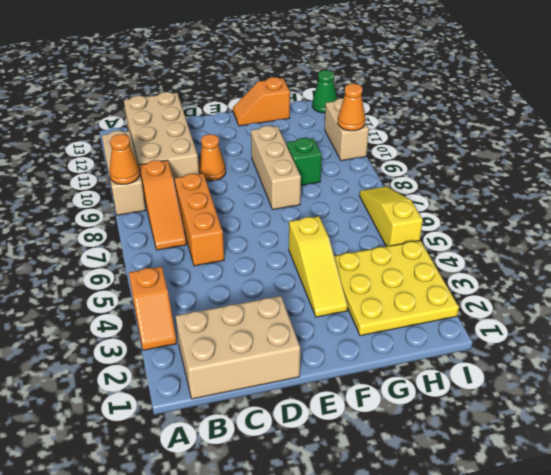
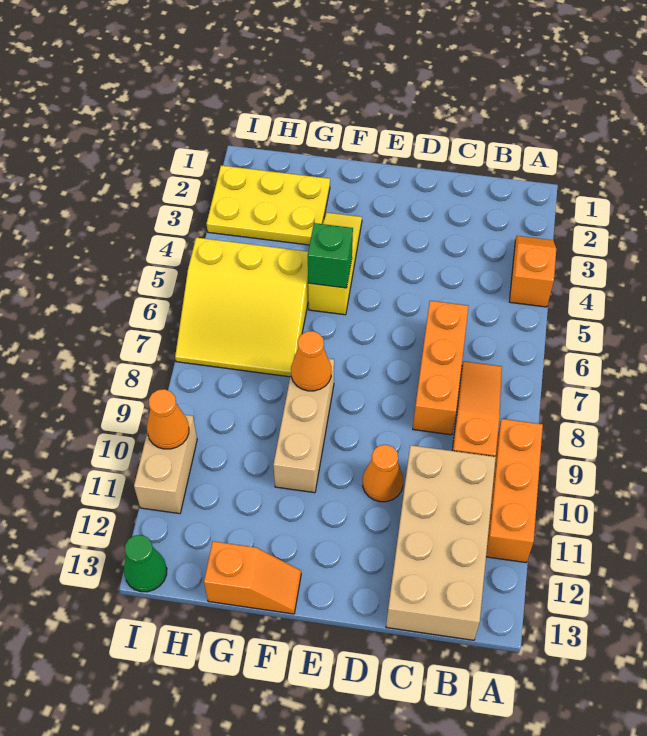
tan 1x3 brick [102,131,145,215] -> orange 1x3 brick [486,419,543,563]
orange 1x1 cone [109,134,140,184] -> orange 1x1 cone moved to [291,331,331,391]
tan 2x3 brick [176,296,300,399] -> none
yellow 3x3 plate [334,241,459,336] -> yellow 2x3 plate [207,165,330,245]
green 1x1 brick [287,138,322,185] -> green 1x1 brick moved to [308,223,353,288]
yellow 1x3 slope [359,187,423,247] -> yellow 3x3 slope [175,238,308,377]

